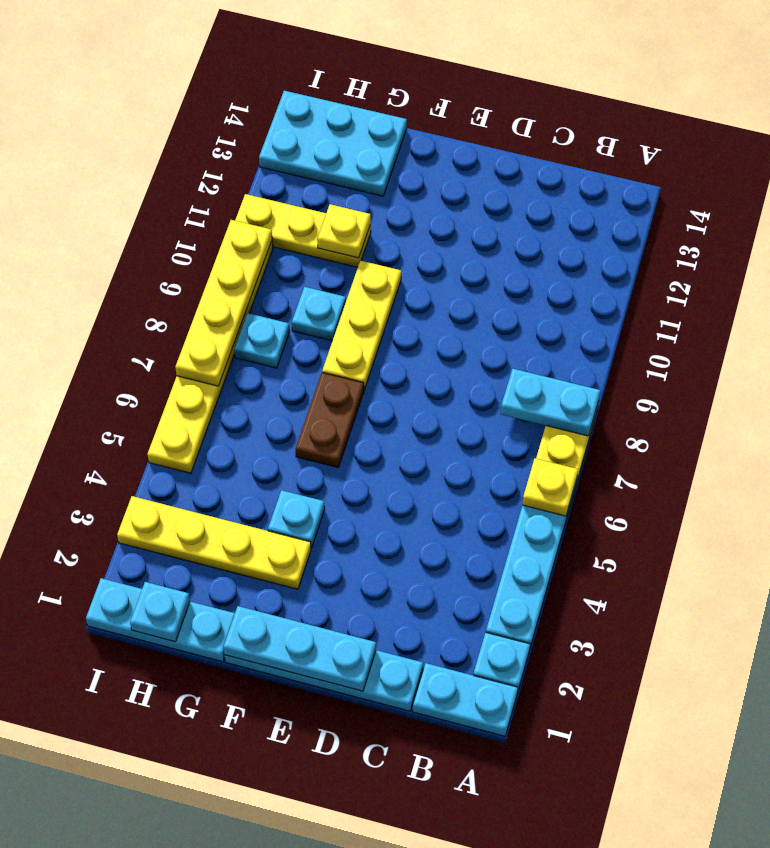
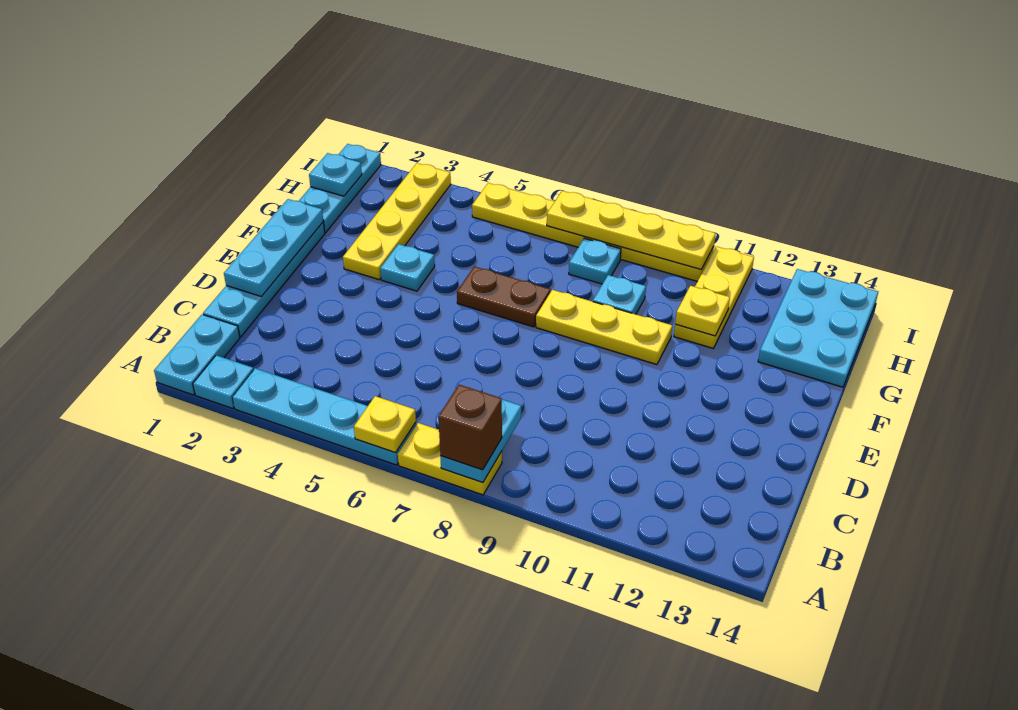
none -> brown 1x1 brick [438,385,502,470]

